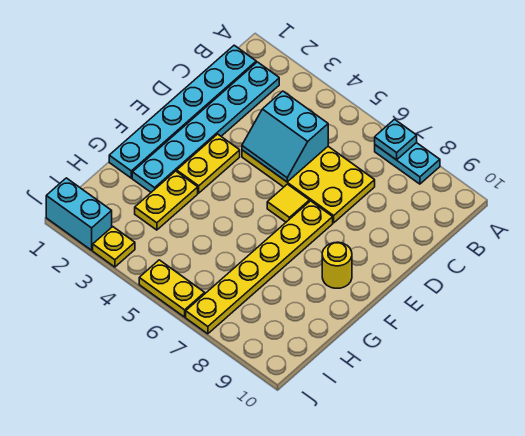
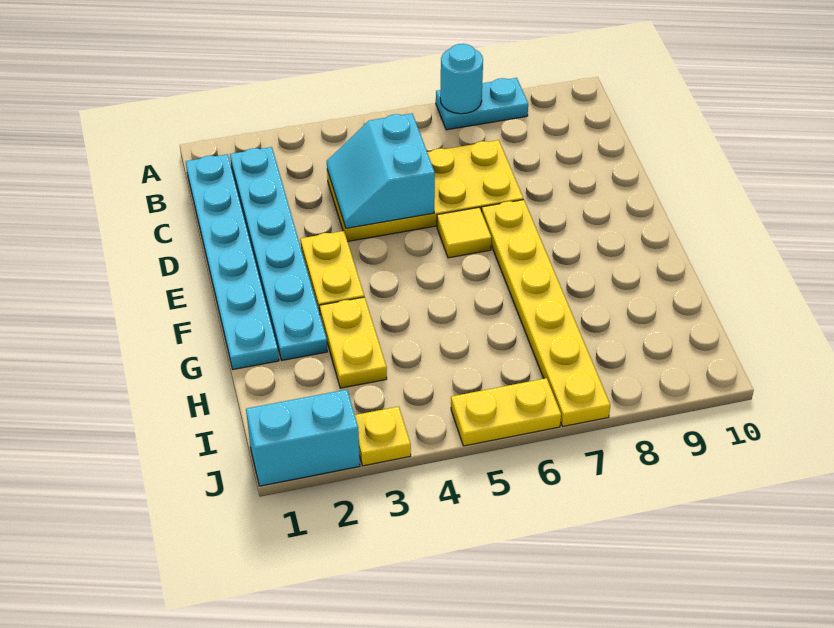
cyan 1x1 plate [375,119,417,160] -> cyan 1x1 round brick [440,44,483,114]
cyan 2x2 slope [242,91,328,182] -> cyan 2x2 slope turned to [327,114,435,228]
yellow 1x1 round brick [322,242,352,288] -> none

